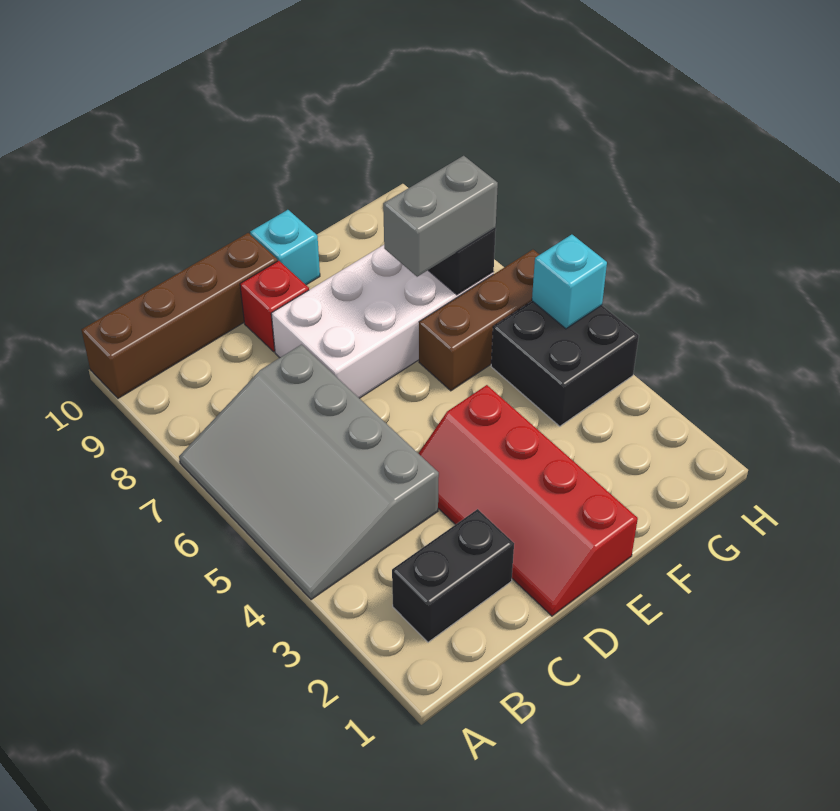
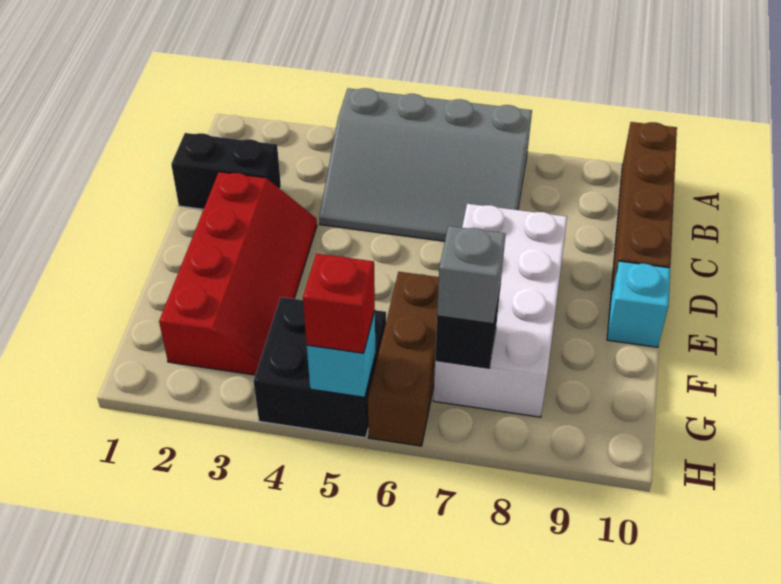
grey 3x4 slope [179,345,439,600] -> grey 3x4 slope turned to [319,88,532,241]
black 1x2 brick [392,509,514,642] -> black 1x2 brick turned to [171,133,281,209]
red 2x4 slope [418,385,638,616] -> red 2x4 slope turned to [159,172,317,375]
red 1x1 brick [240,261,309,352] -> red 1x1 brick moved to [303,254,375,353]
grey 1x2 brick [383,156,498,277] -> grey 1x1 brick [437,226,506,324]

